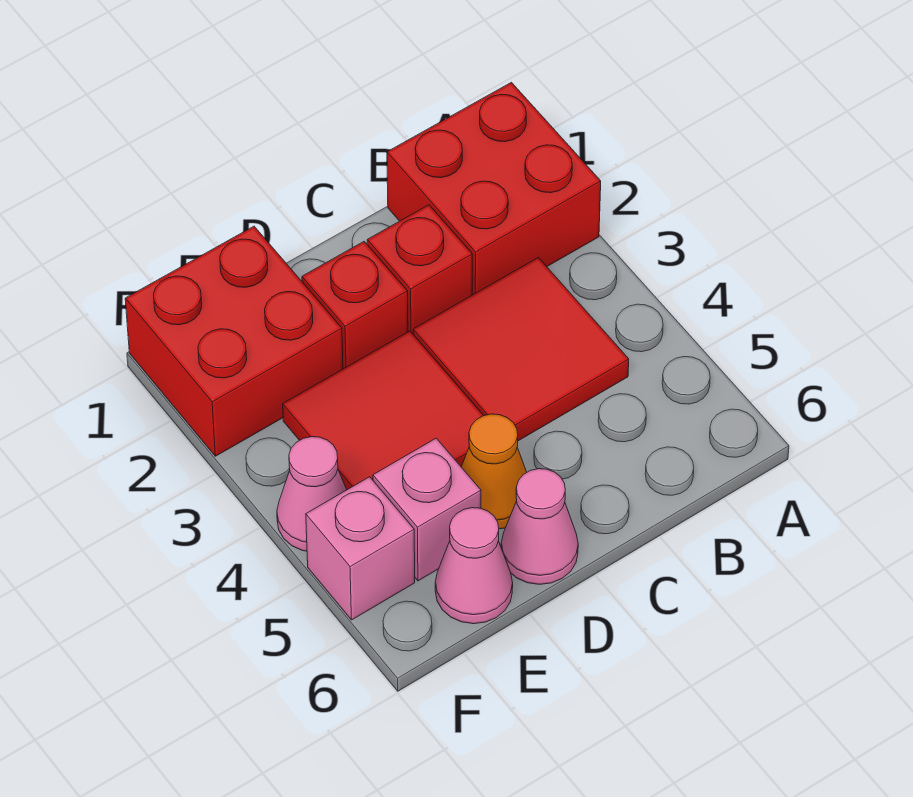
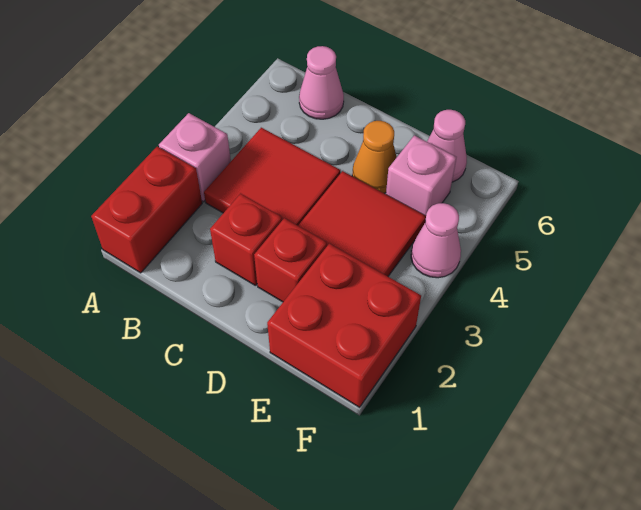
red 2x2 brick [387,82,601,295] -> red 1x2 brick [91,147,202,273]
pink 1x1 cone [501,469,578,584] -> pink 1x1 cone moved to [299,46,344,119]
pink 1x1 brick [306,477,415,620] -> pink 1x1 brick moved to [159,113,231,202]

